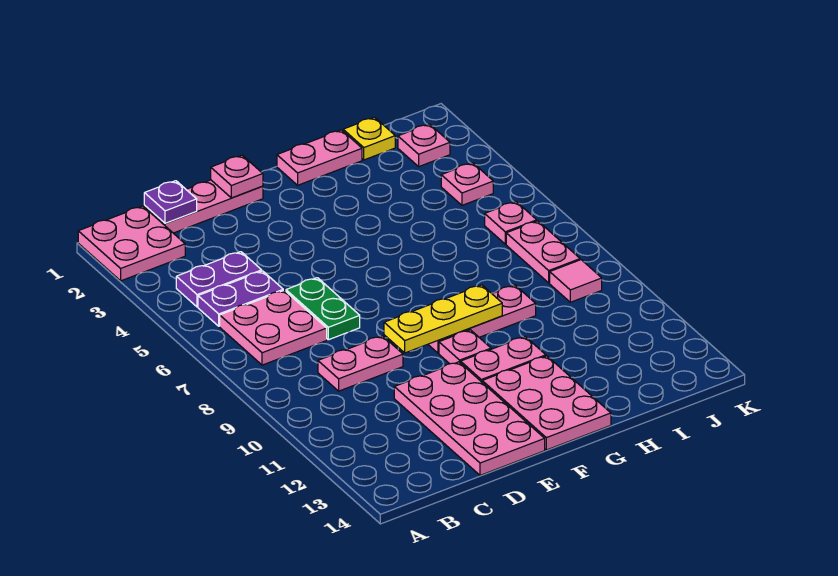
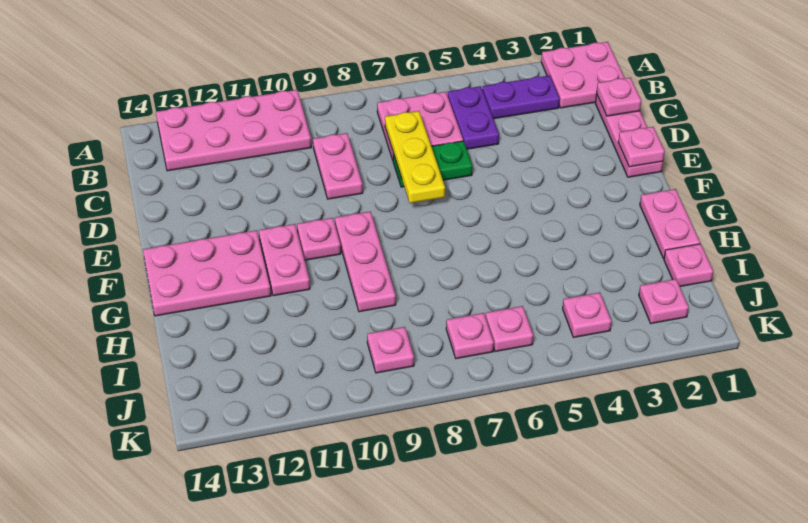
purple 1x2 plate [176,252,262,307] -> purple 1x2 plate turned to [482,75,560,119]
purple 1x1 plate [144,181,197,223] -> pink 1x1 plate [597,78,641,116]
pink 2x4 plate [394,362,545,475] -> pink 2x4 plate moved to [156,90,311,171]
yellow 1x3 plate [384,285,502,353] -> yellow 1x3 plate moved to [385,111,445,203]
yellow 1x1 plate [343,117,395,160] -> pink 1x1 plate [664,244,713,286]
pink 1x2 plate [506,221,580,283] -> pink 1x1 plate [446,313,494,359]
pink 1x1 tile [550,260,602,302] -> pink 1x1 plate [367,327,414,373]

